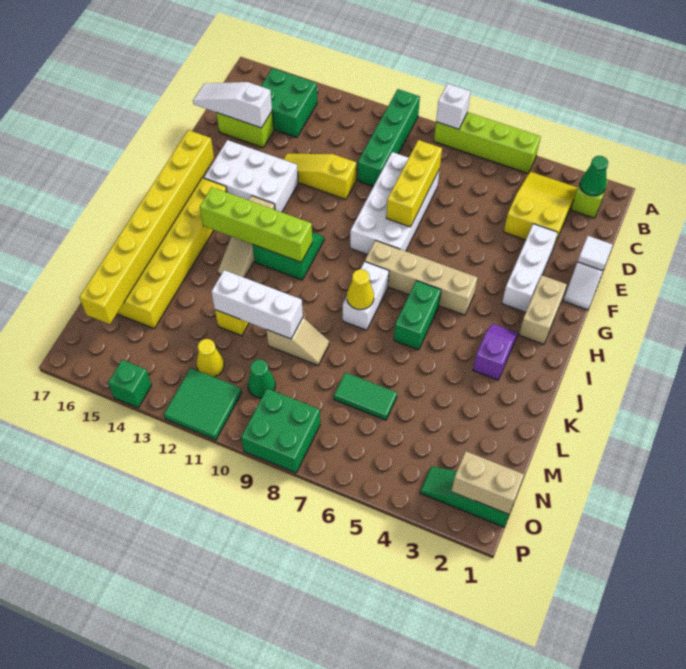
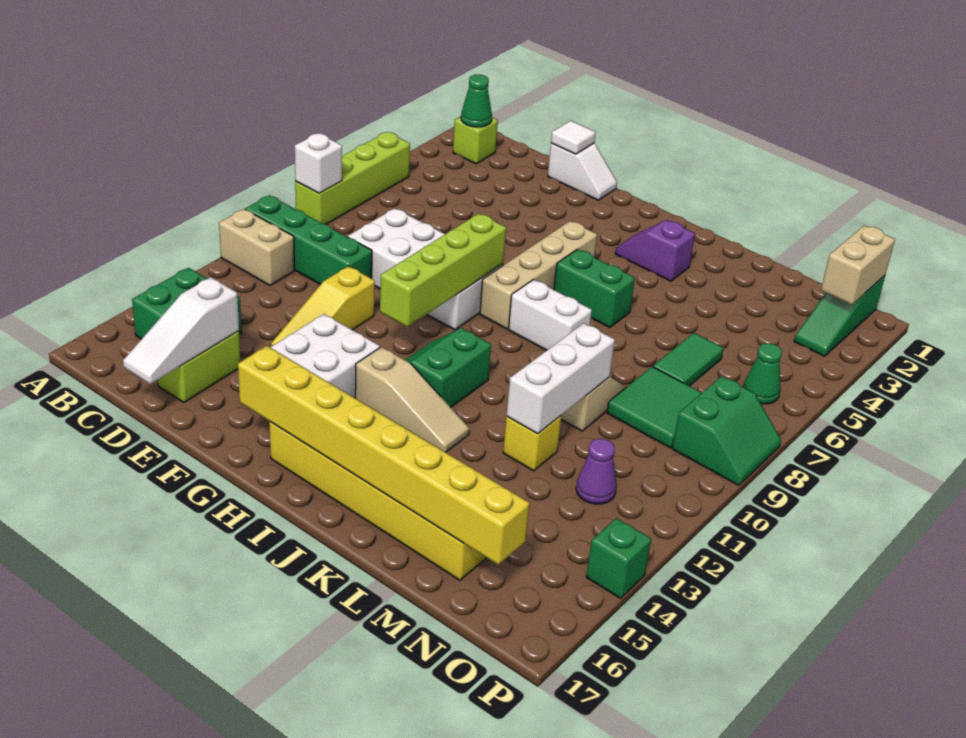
yellow 2x3 slope [504,172,578,246] -> none
yellow 1x3 brick [386,140,442,227] -> none
white 1x3 brick [502,224,558,312] -> none
tan 1x2 brick [519,275,567,344] -> tan 1x2 brick moved to [219,209,294,286]
lime 1x4 brick [200,187,312,262] -> lime 1x4 brick moved to [380,214,506,327]
yellow 1x1 cone [347,269,374,310] -> none
green 1x1 cone [248,359,275,398] -> green 1x1 cone moved to [743,343,782,404]
yellow 1x1 cone [197,339,224,377] -> purple 1x1 cone [576,439,616,504]
green 2x2 brick [241,389,320,473] -> green 2x2 slope [672,376,781,485]
green 2x2 tile [164,368,242,440] -> green 2x2 tile moved to [607,367,702,448]

